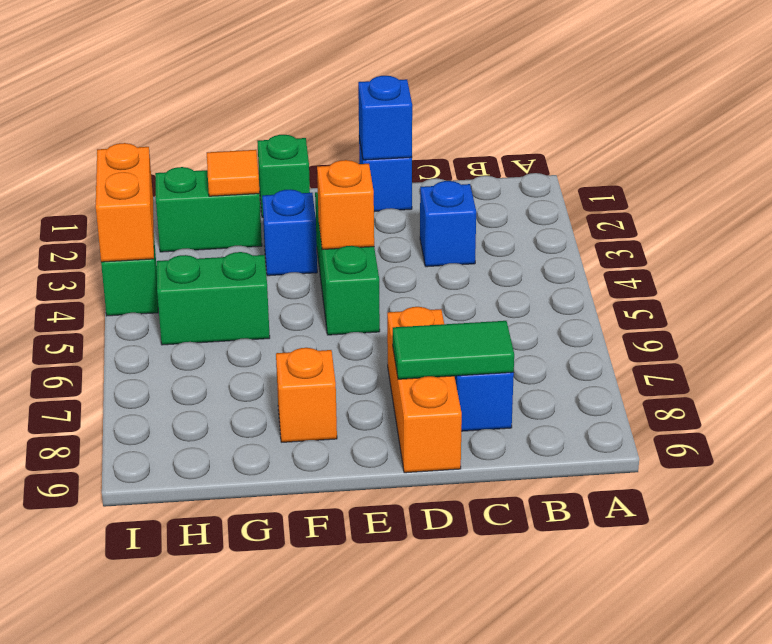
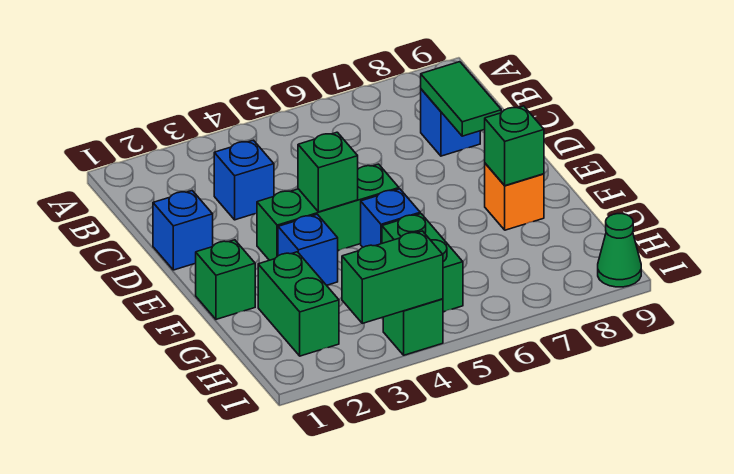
blue 1x1 brick [358,76,412,160] -> blue 1x1 brick moved to [361,189,420,247]
orange 1x3 brick [387,307,462,473] -> none
orange 1x1 brick [317,160,374,250] -> green 1x1 brick [298,132,358,212]
none -> green 1x1 brick [485,106,544,186]
orange 1x1 tile [207,150,259,196] -> none
orange 1x2 brick [96,143,154,262] -> green 1x2 brick [342,231,443,323]
none -> green 1x1 cone [598,214,641,287]

